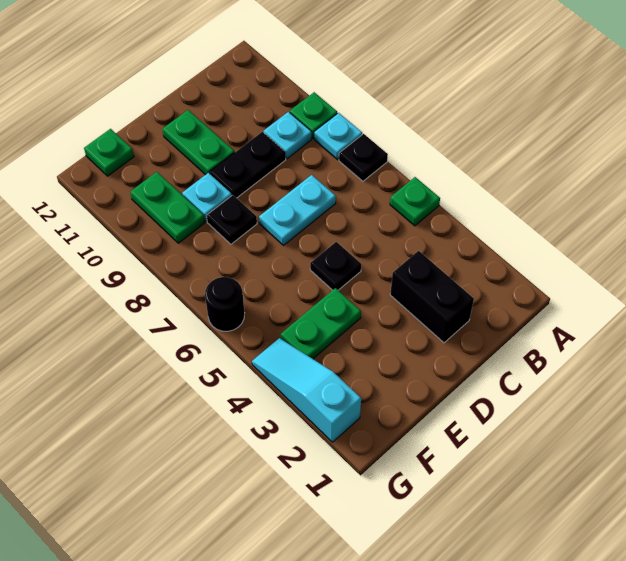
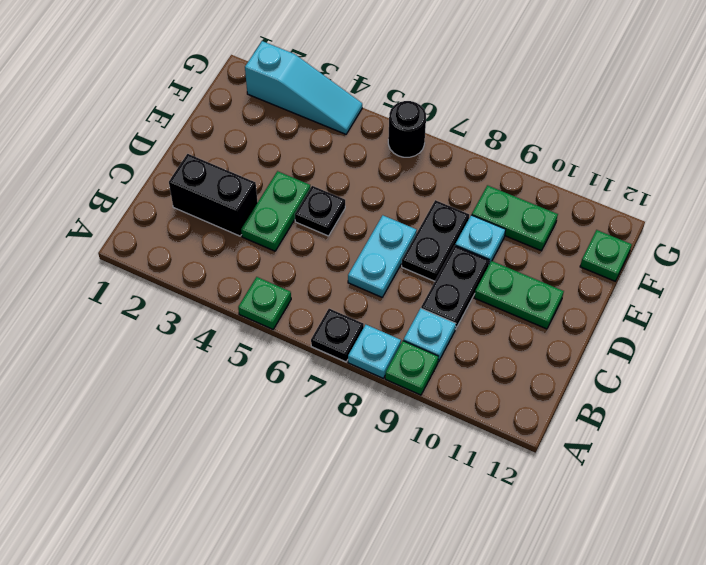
green 1x2 plate [281,288,361,359] -> green 1x2 plate moved to [241,171,310,251]
black 1x1 plate [207,195,257,244] -> black 1x2 plate [402,200,469,281]

